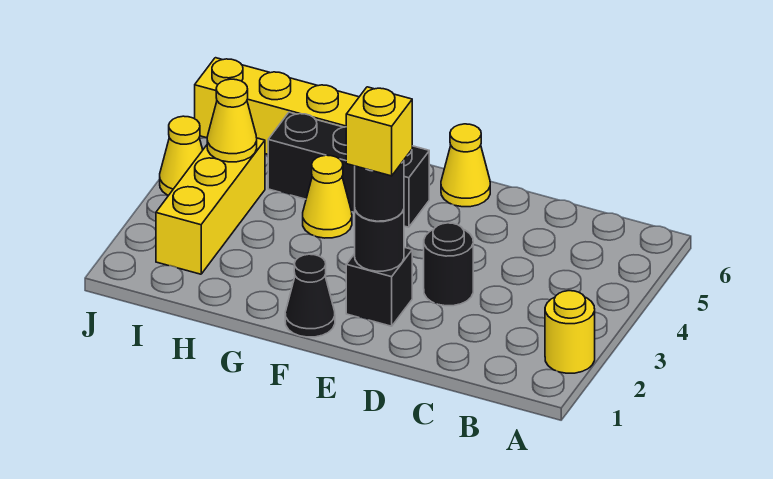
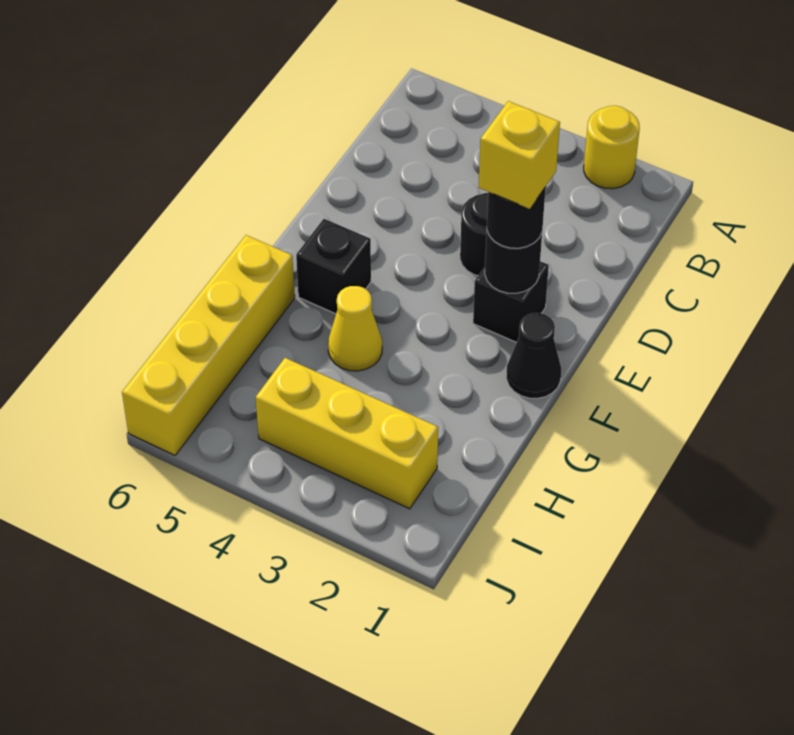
yellow 1x1 cone [441,124,490,207] -> none
black 1x3 brick [268,112,429,227] -> black 1x1 brick [296,219,371,314]
yellow 1x1 cone [207,79,257,162] -> none
yellow 1x1 cone [160,116,203,196] -> none

